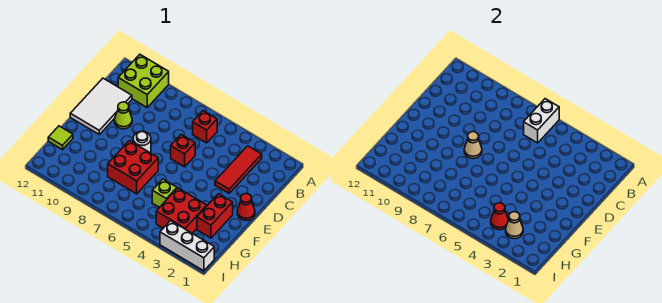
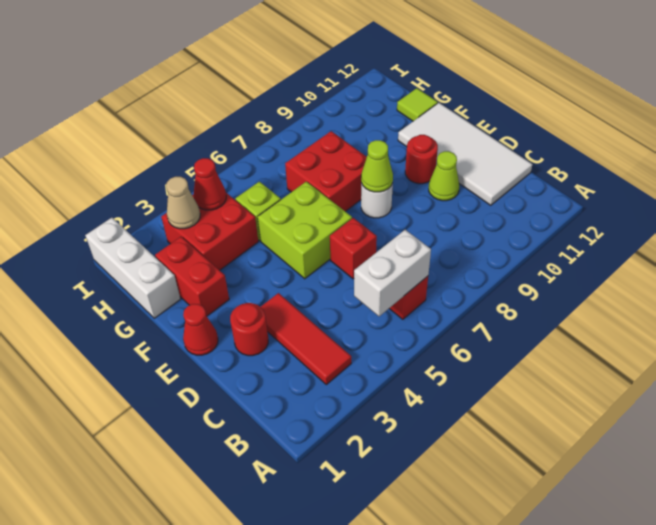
white 1x2 brick [524,99,559,143] -> white 1x2 brick turned to [354,230,431,316]
lime 2x2 brick [118,55,169,107] -> lime 2x2 brick moved to [258,182,352,279]
white 2x3 tile [70,78,132,134] -> white 2x4 tile [398,103,532,205]
none -> red 1x1 round brick [230,303,268,356]
tan 1x1 cone [464,132,482,158] -> lime 1x1 cone [361,140,393,192]
none -> red 1x1 round brick [405,135,438,184]
white 1x3 brick [160,221,214,271] -> white 1x3 brick turned to [85,218,180,318]

